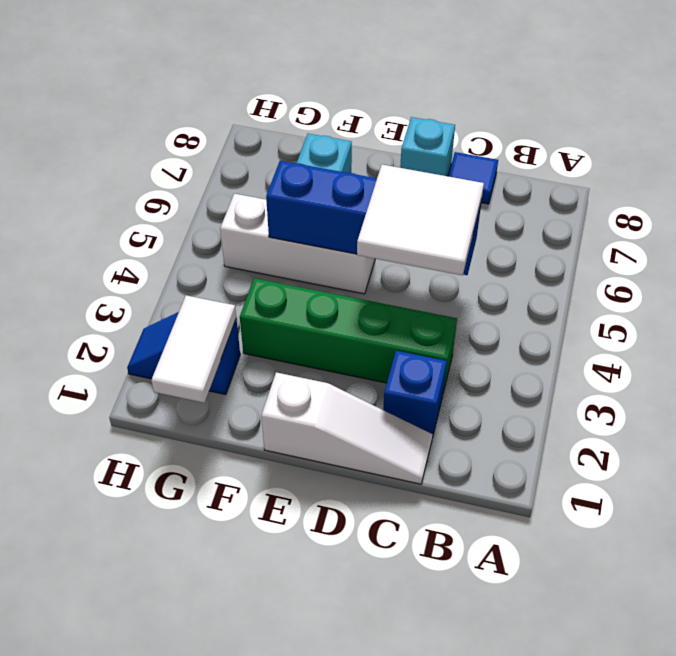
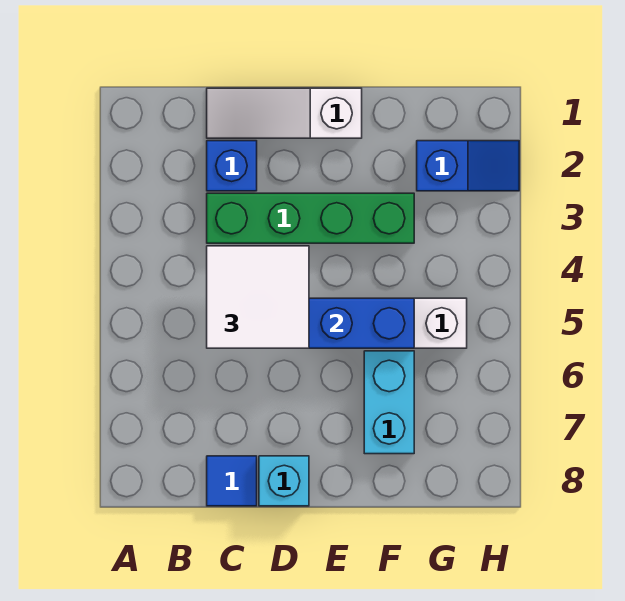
white 1x2 tile [151,295,236,403] -> none

